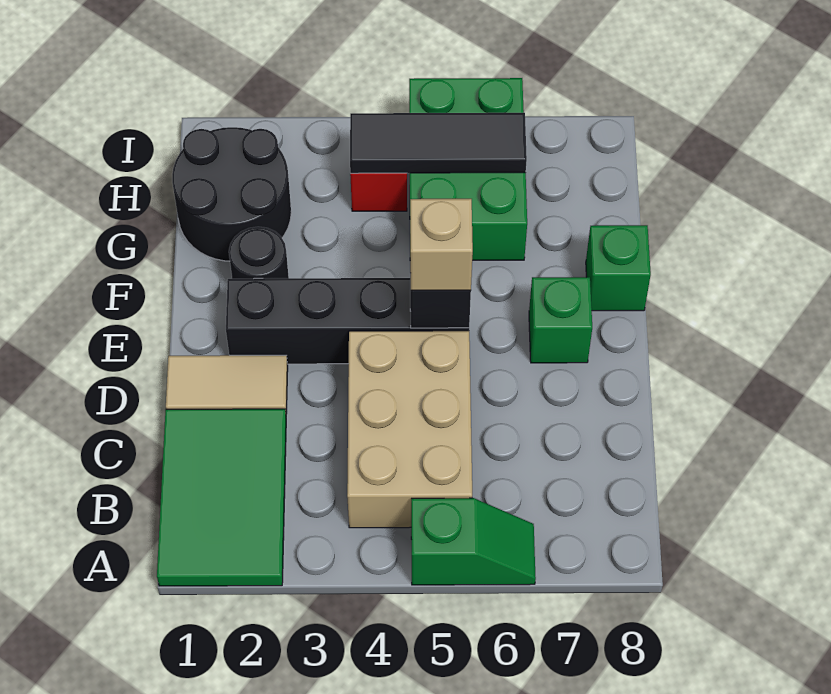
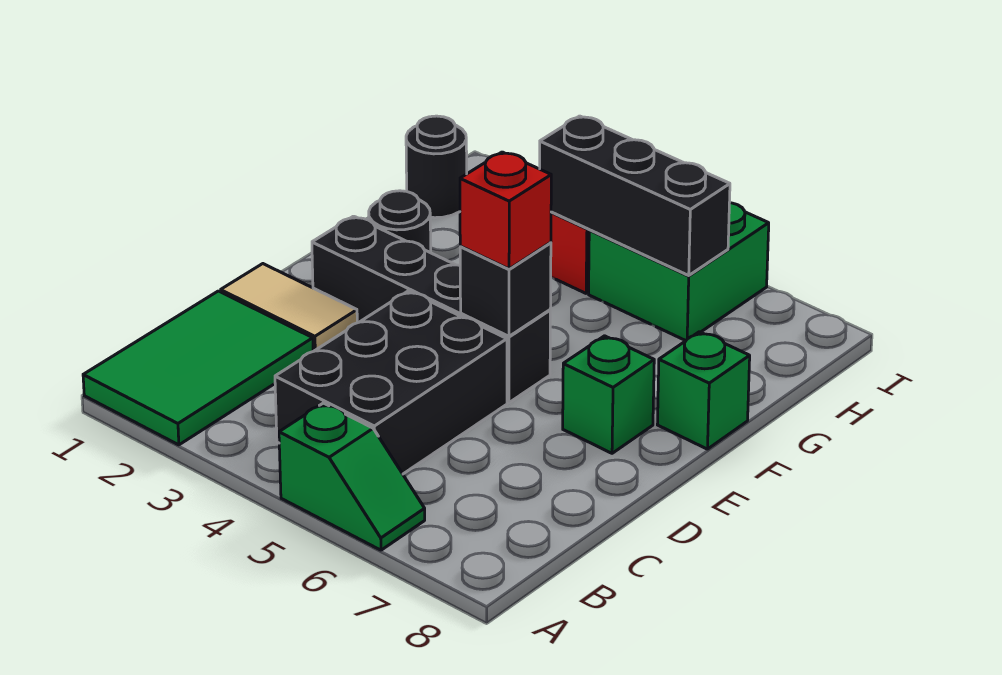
tan 2x3 brick [347,331,472,528] -> black 2x3 brick [275,291,507,474]
tan 1x1 brick [410,199,473,290] -> red 1x1 brick [460,152,551,269]
black 2x2 round brick [172,127,291,261] -> black 1x1 round brick [406,116,467,218]
green 2x3 brick [409,78,527,260] -> green 2x2 brick [589,203,769,341]
black 1x3 tile [350,113,527,173] -> black 1x3 brick [540,116,730,275]

